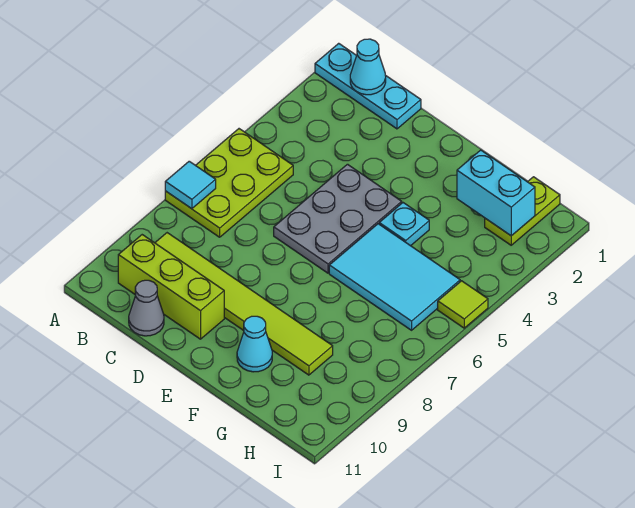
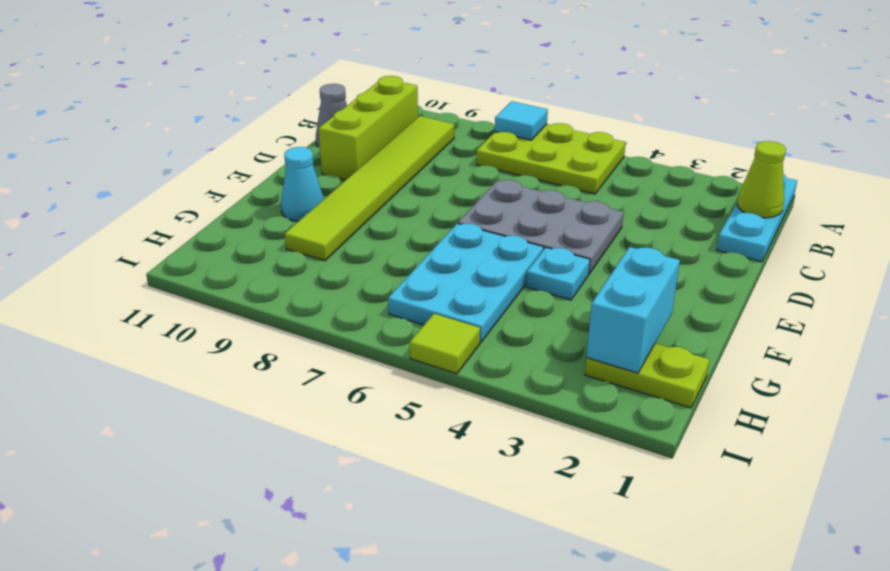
cyan 1x1 cone [350,39,386,95] -> lime 1x1 cone [737,141,786,218]
cyan 2x3 tile [329,224,460,330] -> cyan 2x3 plate [388,224,544,343]

